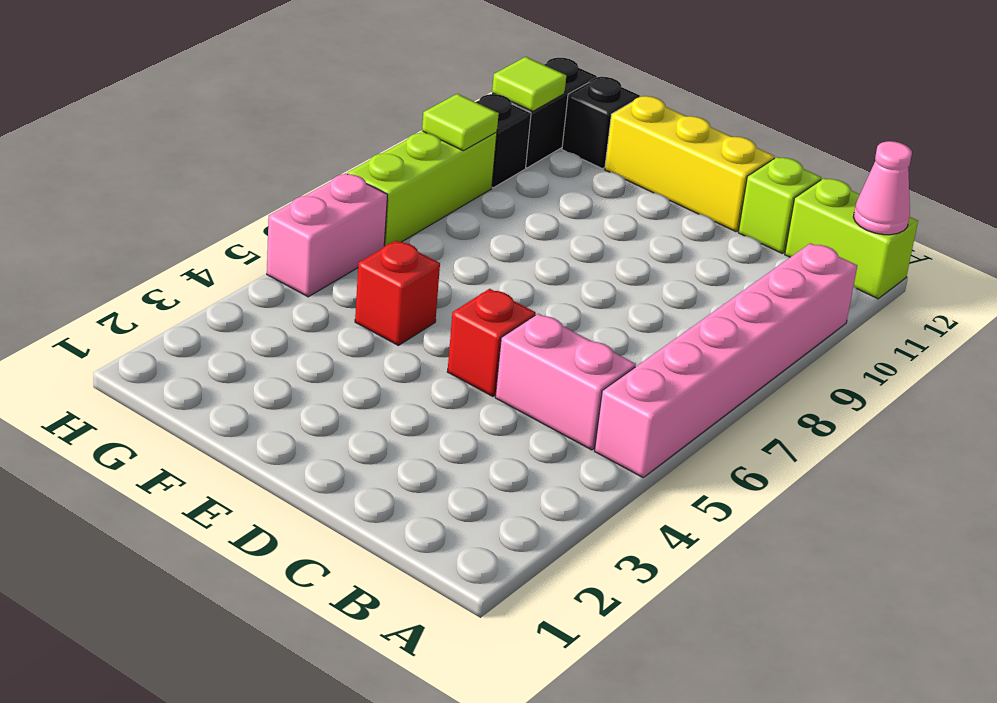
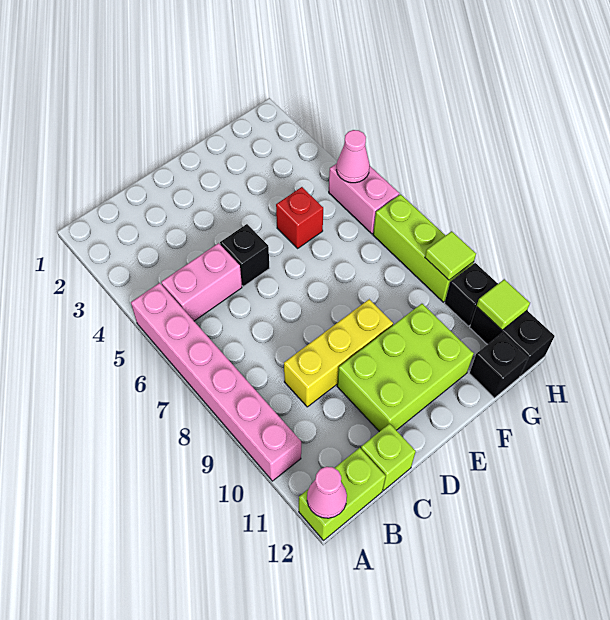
red 1x1 brick [447,289,536,396] -> black 1x1 brick [220,224,269,286]
none -> lime 2x3 brick [337,304,474,432]
yellow 1x3 brick [605,96,775,232] -> yellow 1x3 brick moved to [284,299,393,407]
none -> pink 1x1 cone [336,130,370,183]

